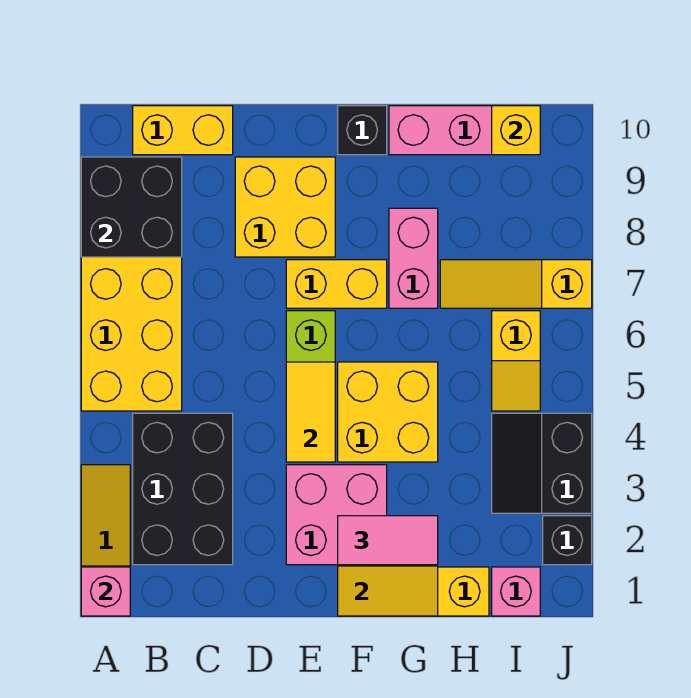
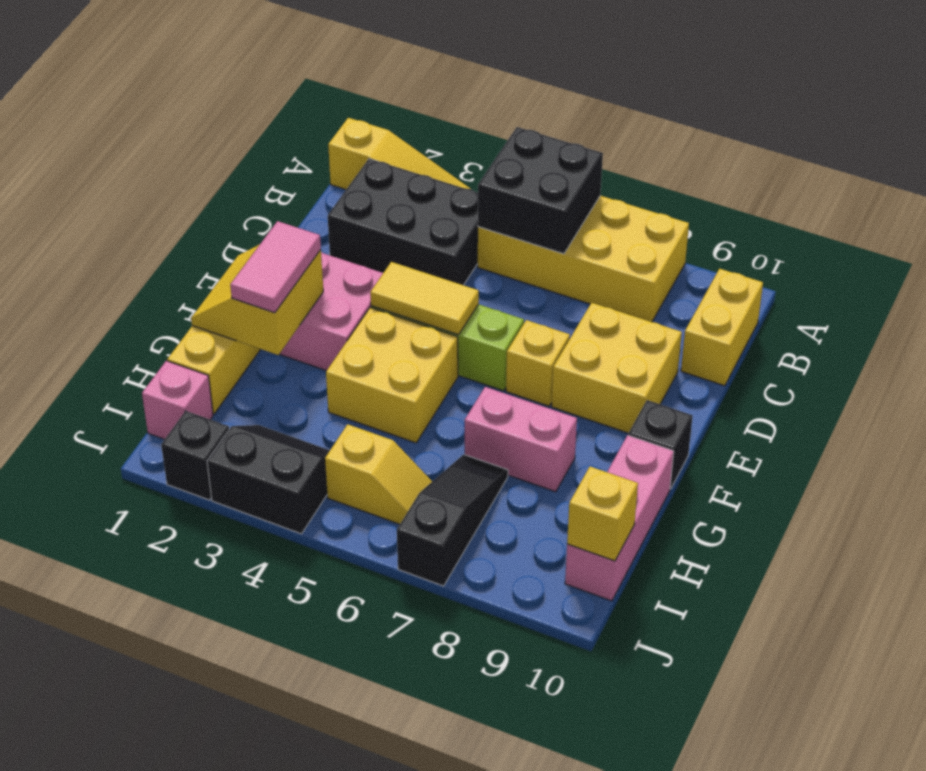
pink 1x1 brick [81,567,130,616] -> none
black 2x2 brick [81,157,182,257] -> black 2x2 brick moved to [478,127,603,254]
yellow 1x2 brick [286,260,387,308] -> yellow 1x1 brick [506,320,570,406]
yellow 1x3 slope [440,260,592,308] -> black 1x3 slope [397,454,508,586]
yellow 1x2 slope [492,311,540,411] -> yellow 1x2 slope turned to [325,424,432,524]

